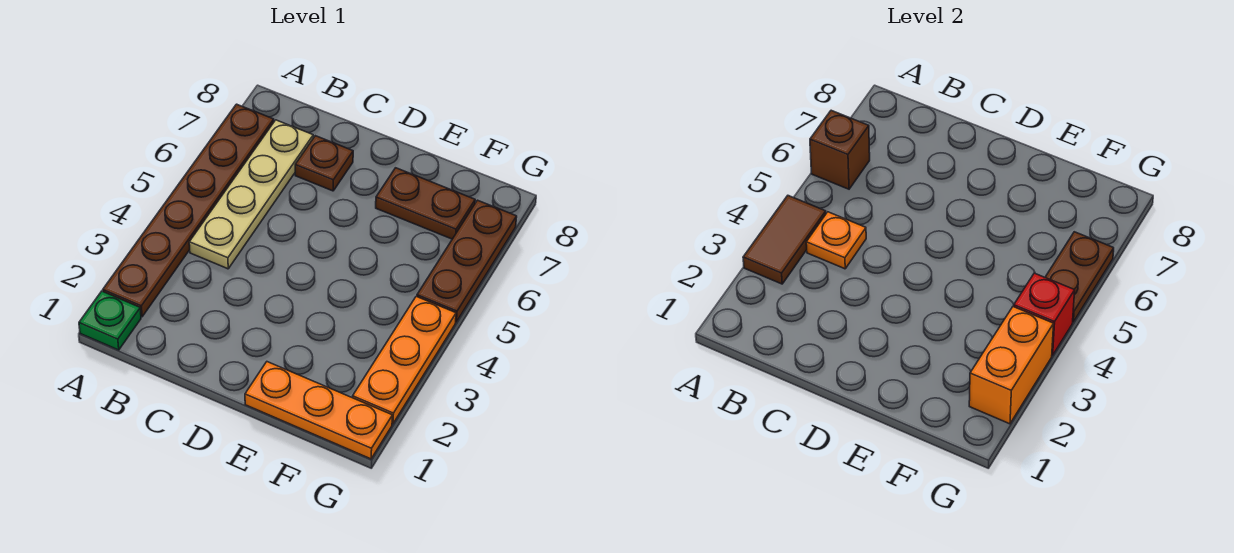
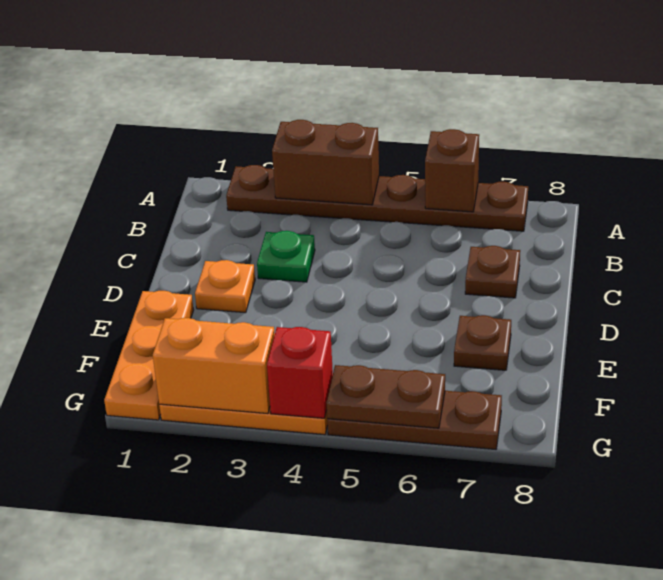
green 1x1 plate [79,291,141,350] -> green 1x1 plate moved to [257,231,315,282]
brown 1x2 tile [743,196,826,284] -> brown 1x2 brick [272,120,379,205]
tan 1x4 plate [189,120,313,269] -> none
orange 1x1 plate [806,212,866,269] -> orange 1x1 plate moved to [195,260,255,313]
brown 1x2 plate [376,168,475,239] -> brown 1x1 plate [454,315,511,370]

